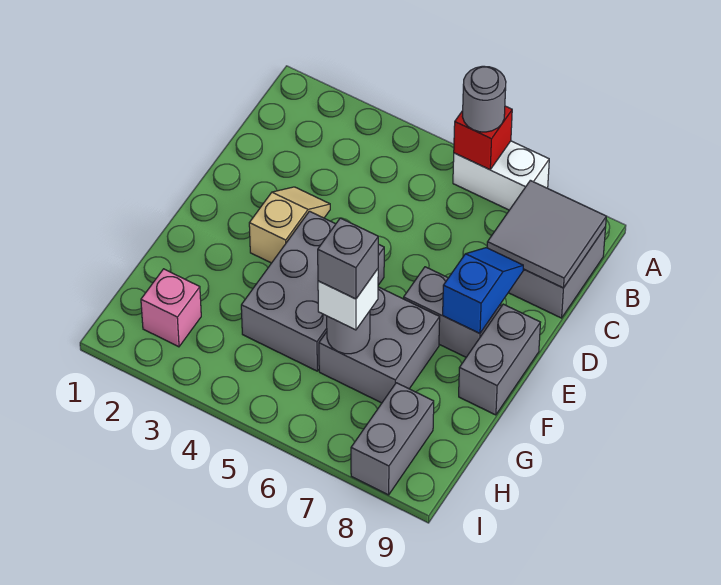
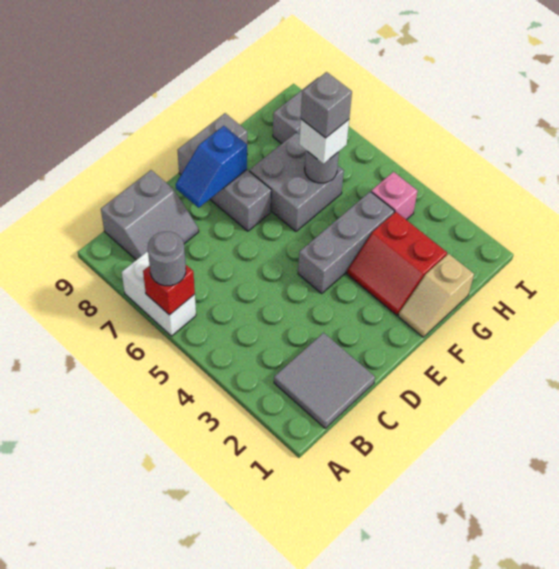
grey 2x2 tile [487,180,606,288] -> grey 2x2 tile moved to [274,333,375,428]
tan 1x2 slope [249,187,330,263] -> tan 1x2 slope moved to [398,254,474,337]
grey 2x3 brick [241,211,384,371] -> grey 1x3 brick [298,191,394,293]
none -> red 2x2 slope [347,212,447,315]
pink 1x1 brick [141,269,201,347] -> pink 1x1 brick moved to [371,172,418,220]

